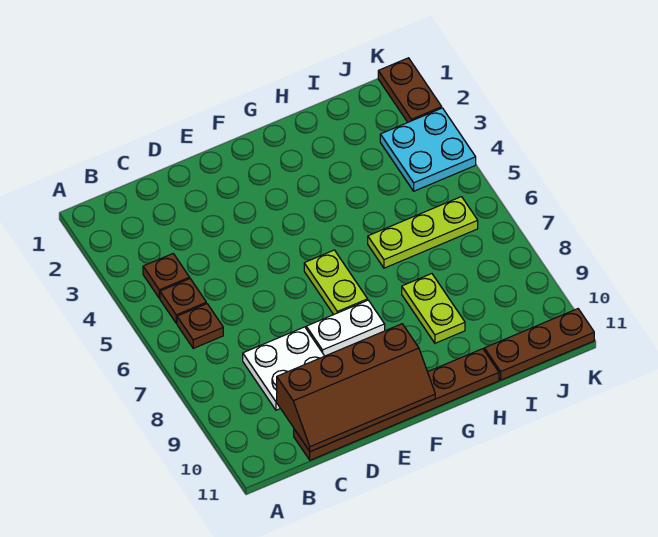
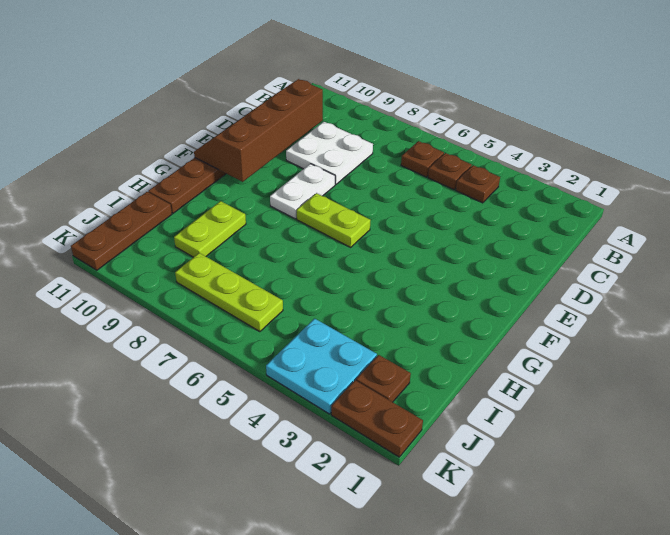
lime 1x3 plate [368,197,478,268] -> lime 1x3 plate turned to [175,253,283,332]
lime 1x2 plate [402,274,465,343] -> lime 1x2 plate turned to [174,201,246,257]
none -> brown 1x1 plate [356,355,411,402]

